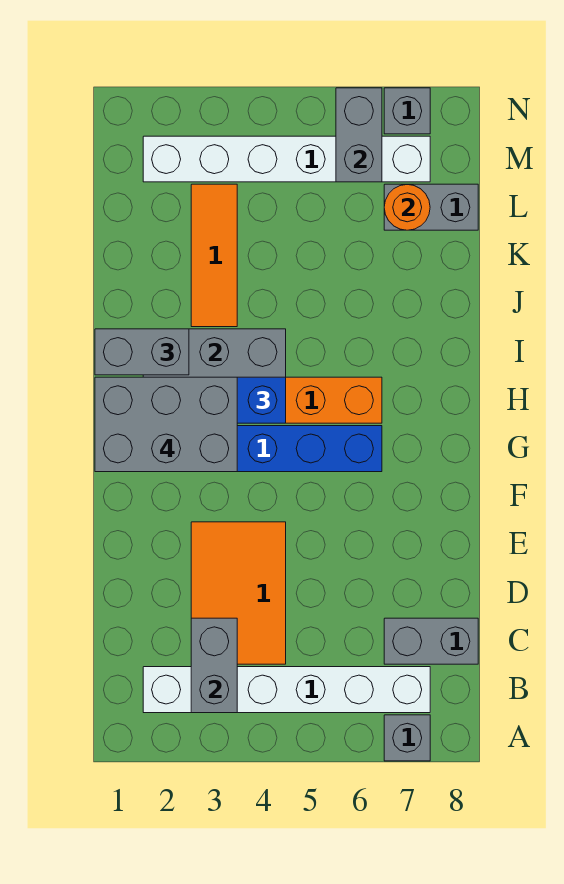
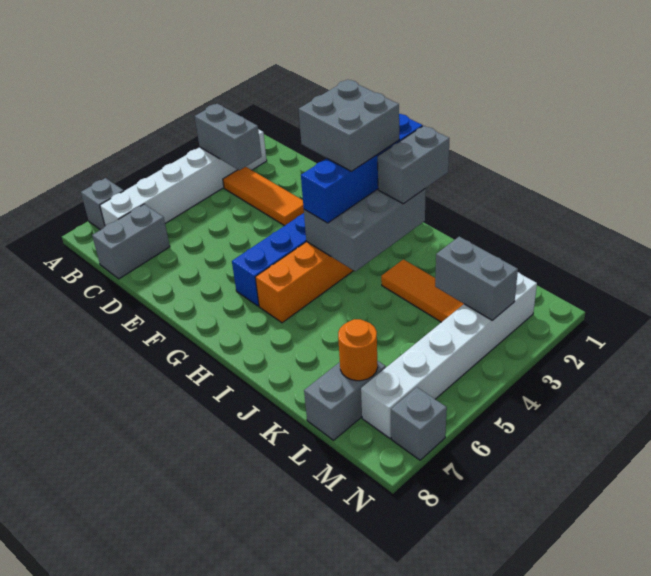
orange 2x3 tile [191,522,286,664] -> orange 1x3 tile [223,167,304,226]
grey 2x3 brick [95,377,237,472] -> grey 2x2 brick [299,80,399,171]
grey 1x2 brick [336,88,382,182] -> grey 1x2 brick moved to [435,237,518,320]

